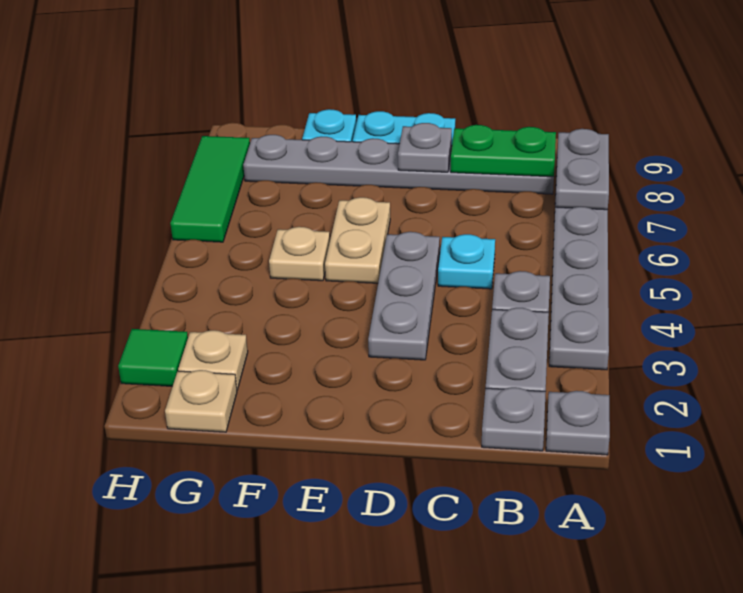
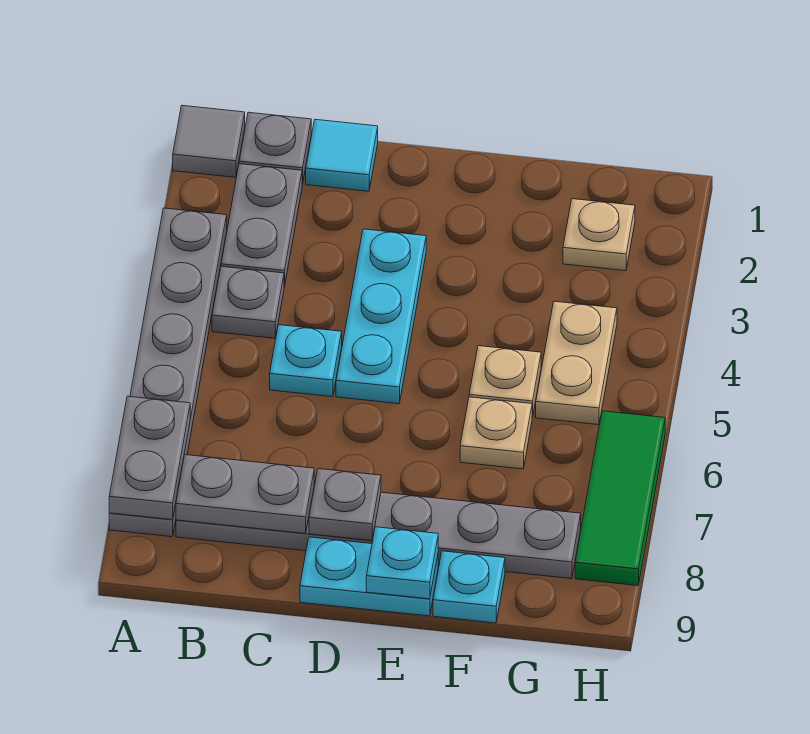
grey 1x1 plate [546,391,610,455] -> grey 1x1 tile [173,106,245,177]
green 1x2 plate [451,125,556,177] -> grey 1x2 plate [176,455,314,534]
none -> cyan 1x1 tile [306,119,378,191]
grey 1x3 plate [368,232,440,360] -> cyan 1x3 plate [336,229,426,404]
tan 1x2 plate [325,197,390,283] -> tan 1x2 plate moved to [536,301,617,425]
none -> cyan 1x1 plate [366,527,438,599]
tan 1x1 plate [165,370,237,432] -> tan 1x1 plate moved to [460,397,532,469]
green 1x1 tile [118,329,188,386] -> none

